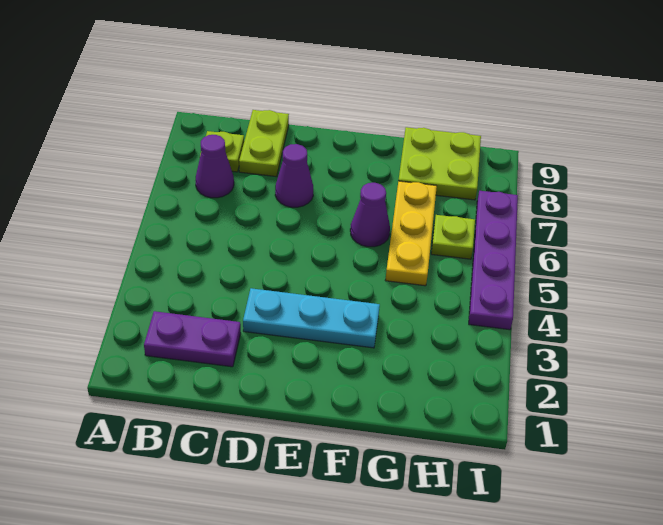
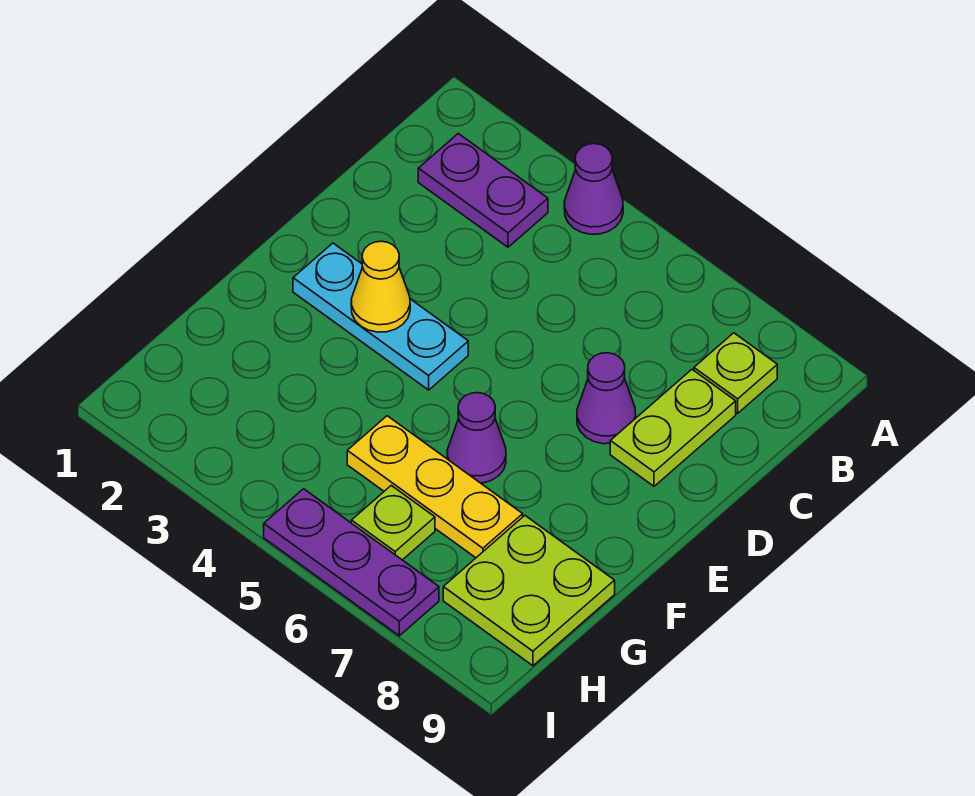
purple 1x2 plate [144,311,241,367] -> purple 1x2 plate turned to [418,134,548,247]
purple 1x1 cone [195,135,234,198] -> purple 1x1 cone moved to [564,144,623,234]
lime 1x2 plate [239,110,289,177] -> lime 1x2 plate turned to [610,370,736,486]
cyan 1x3 plate [243,288,380,348] -> cyan 1x3 plate turned to [293,243,468,390]
none -> yellow 1x1 cone [351,241,410,332]
purple 1x4 plate [469,191,518,330] -> purple 1x3 plate [264,489,439,636]

